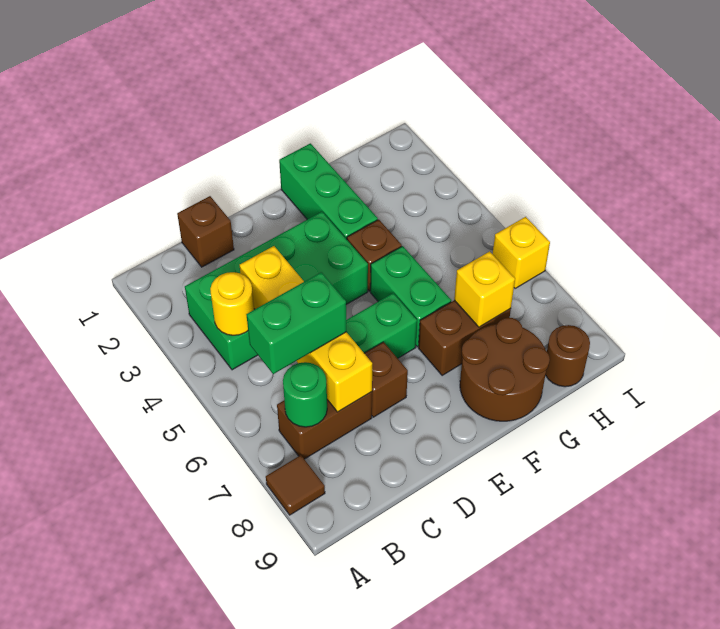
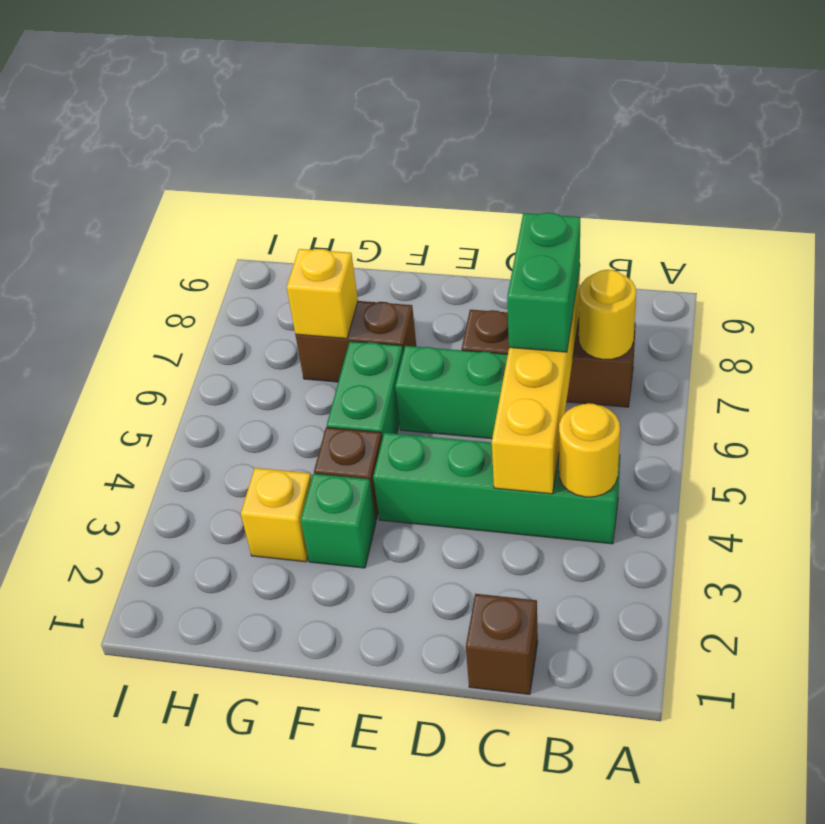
brown 1x1 tile [266,455,325,515] -> none
green 2x4 brick [185,212,368,370] -> green 1x4 brick [373,433,620,544]
green 1x2 brick [246,272,346,374] -> green 1x2 brick turned to [507,213,580,352]
green 1x1 round brick [283,362,327,427] -> yellow 1x1 round brick [579,270,636,359]
green 1x3 brick [279,143,378,239] -> green 1x1 brick [301,474,376,568]
brown 2x2 round brick [460,318,550,421] -> none
brown 1x1 round brick [546,325,590,387] -> none
yellow 1x1 brick [493,217,550,288] -> yellow 1x1 brick moved to [241,468,312,562]

